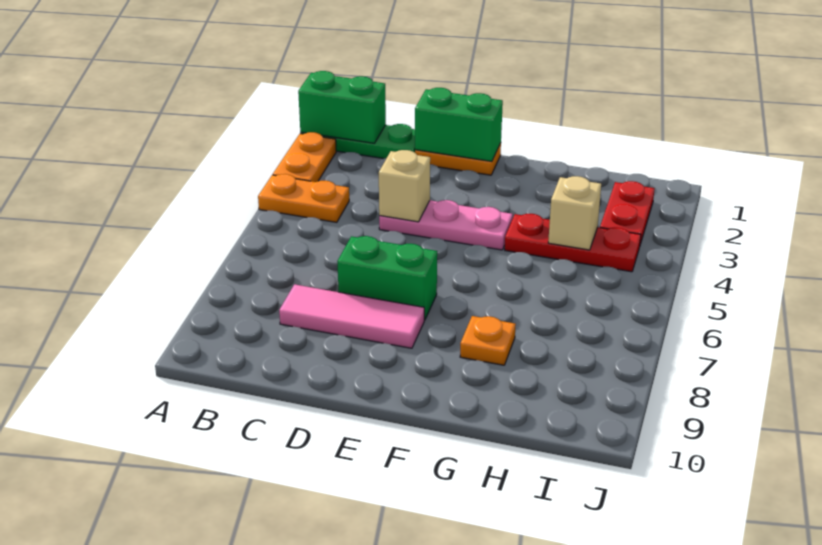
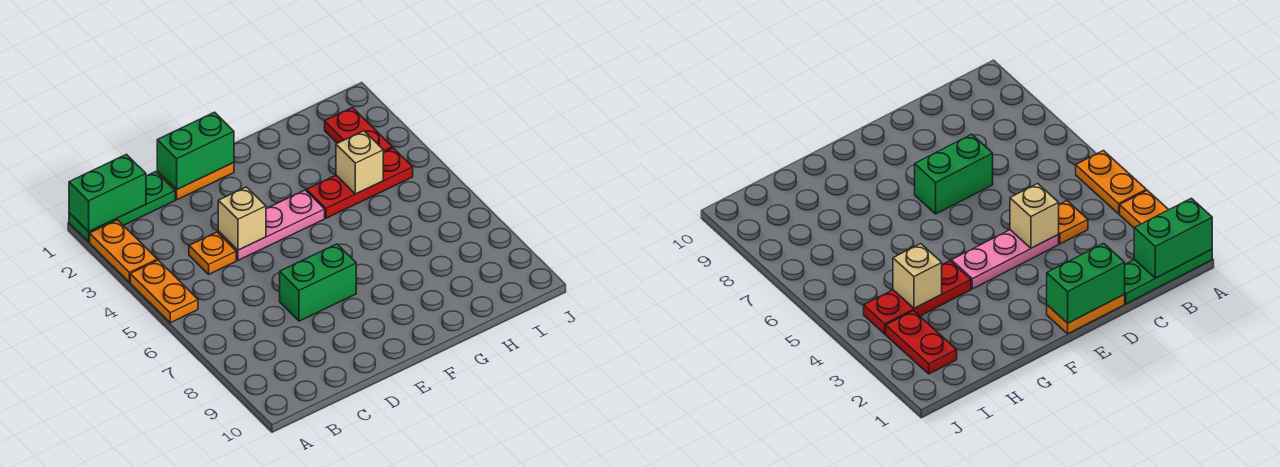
orange 1x2 plate [258,174,349,222] -> orange 1x2 plate turned to [130,260,198,323]
pink 1x3 tile [279,284,424,348] -> none
orange 1x1 plate [460,316,516,365] -> orange 1x1 plate moved to [189,232,236,274]

